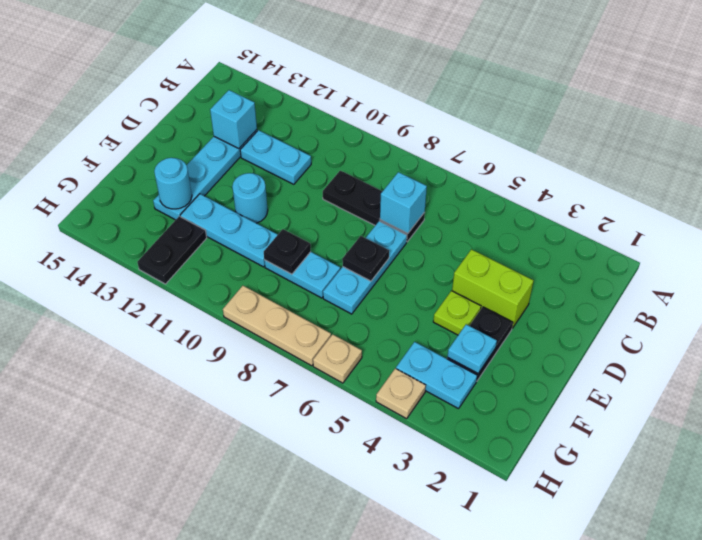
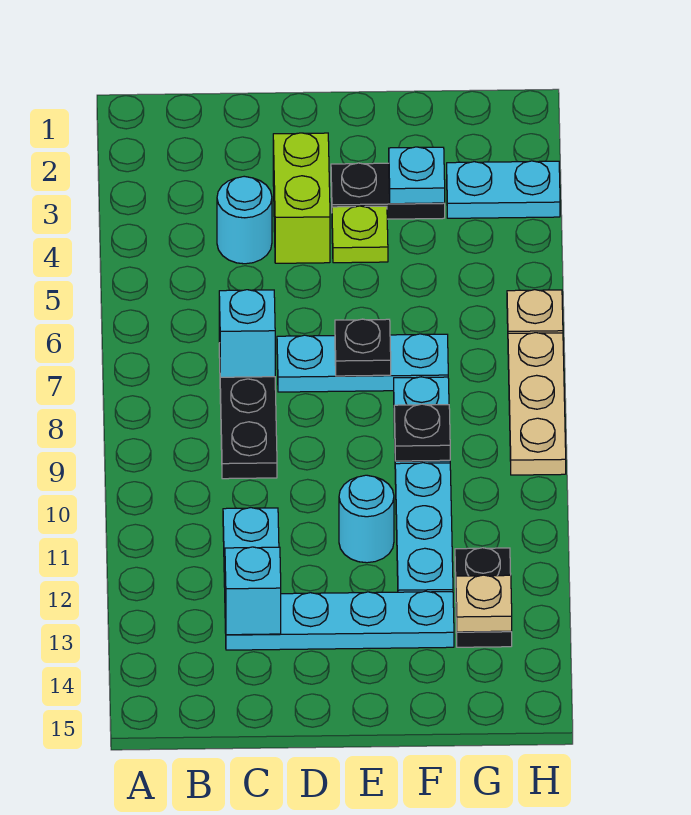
cyan 1x1 round brick [154,158,192,209] -> cyan 1x1 round brick moved to [217,176,272,264]
cyan 1x2 plate [396,342,477,409] -> cyan 1x2 plate turned to [447,161,560,218]
black 1x2 plate [137,216,207,284] -> black 1x2 plate turned to [455,548,512,647]
tan 1x1 plate [376,369,426,419] -> tan 1x1 plate moved to [456,575,512,632]

